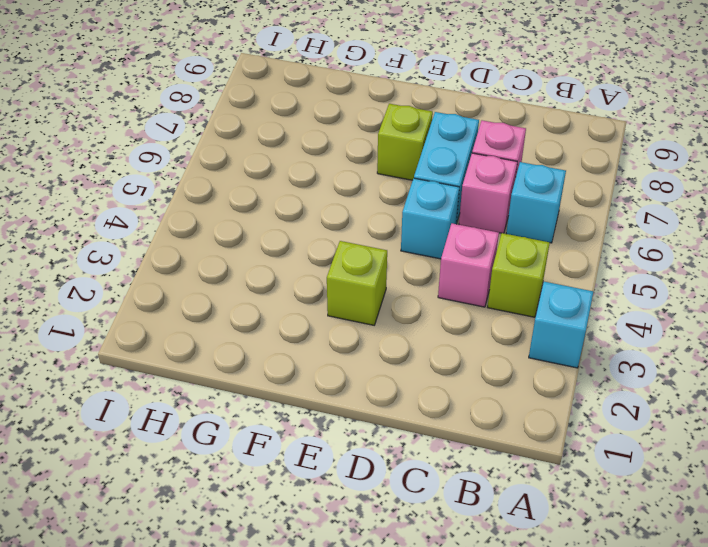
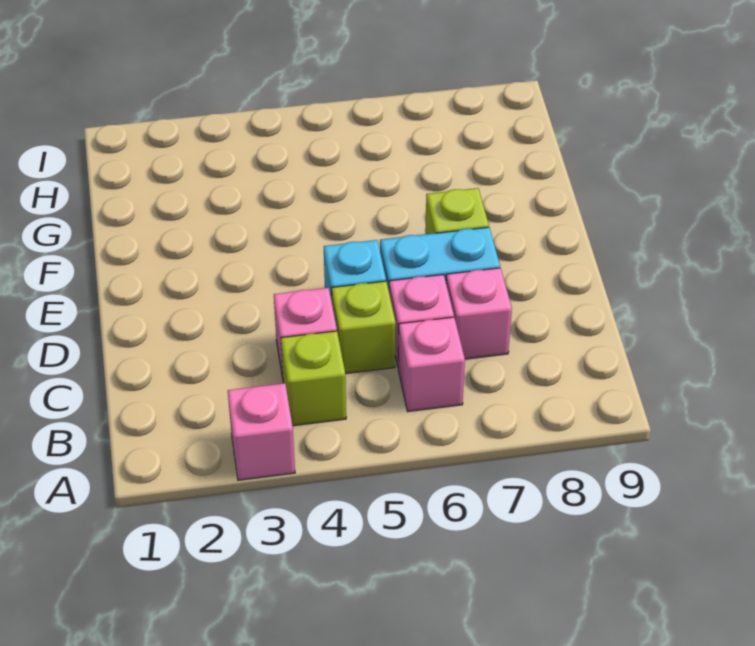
cyan 1x1 brick [529,282,593,368] -> pink 1x1 brick [228,383,295,480]
cyan 1x1 brick [506,162,566,243] -> pink 1x1 brick [398,317,465,411]
lime 1x1 brick [327,241,387,325] -> lime 1x1 brick moved to [332,281,396,374]

